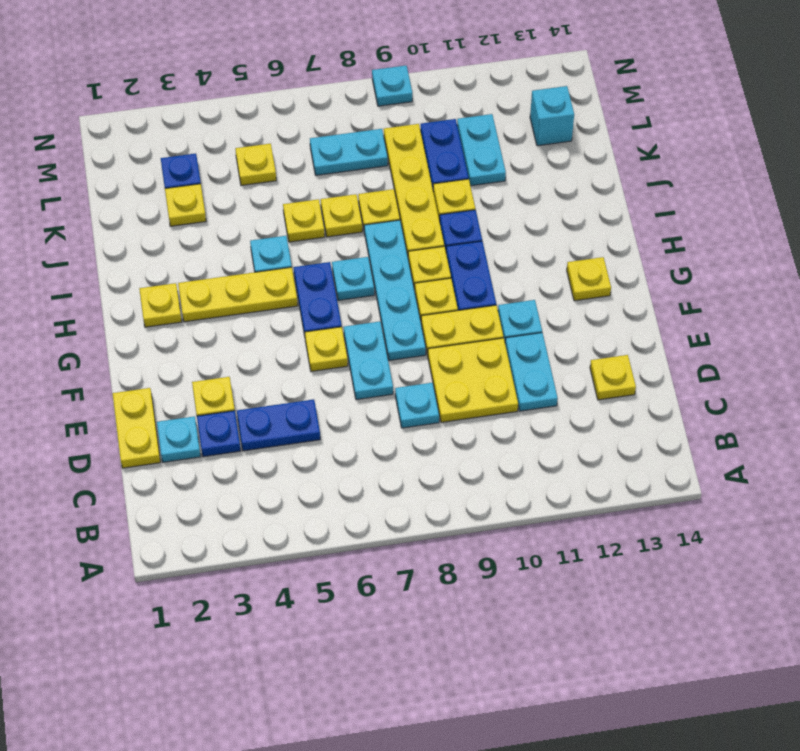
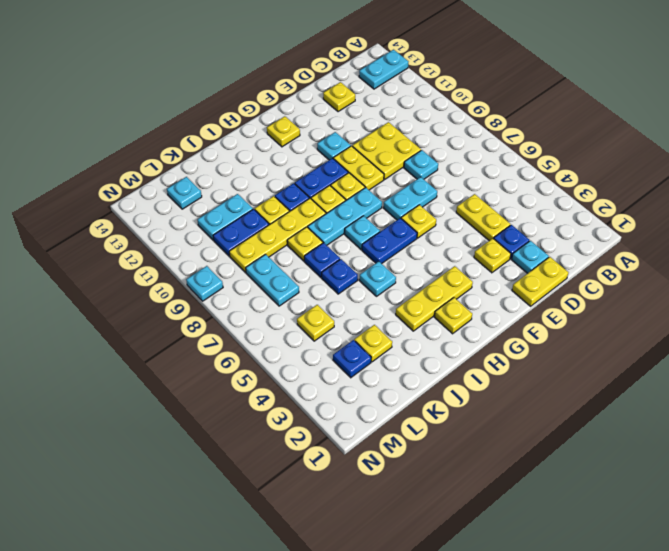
blue 1x2 plate [237,399,320,451] -> yellow 1x2 plate [456,194,510,241]
cyan 1x2 plate [505,333,558,411] -> cyan 1x2 plate moved to [359,50,408,89]
cyan 1x4 plate [364,220,426,360] -> cyan 1x3 plate [308,188,382,245]
yellow 1x3 plate [178,267,298,322] -> yellow 1x3 plate turned to [396,266,473,331]
yellow 1x1 plate [283,199,325,242] -> blue 1x1 plate [322,259,358,294]
yellow 1x1 plate [321,194,362,237] -> blue 1x1 plate [304,243,340,277]
cyan 1x1 brick [530,86,574,146] -> cyan 1x1 plate [167,177,202,209]

